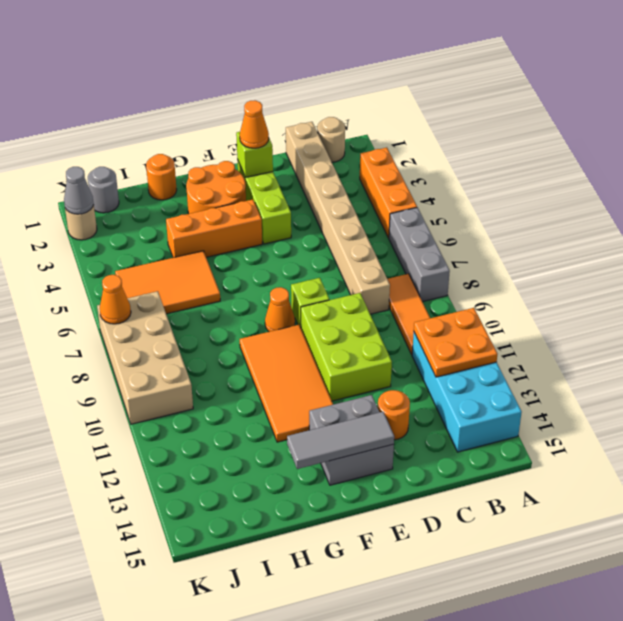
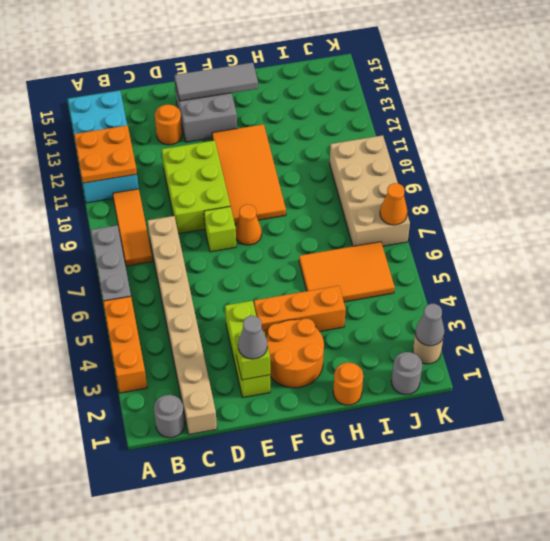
tan 1x1 round brick [317,117,345,162] -> grey 1x1 round brick [154,395,185,438]
orange 1x1 cone [240,100,269,148] -> grey 1x1 cone [238,316,267,359]

